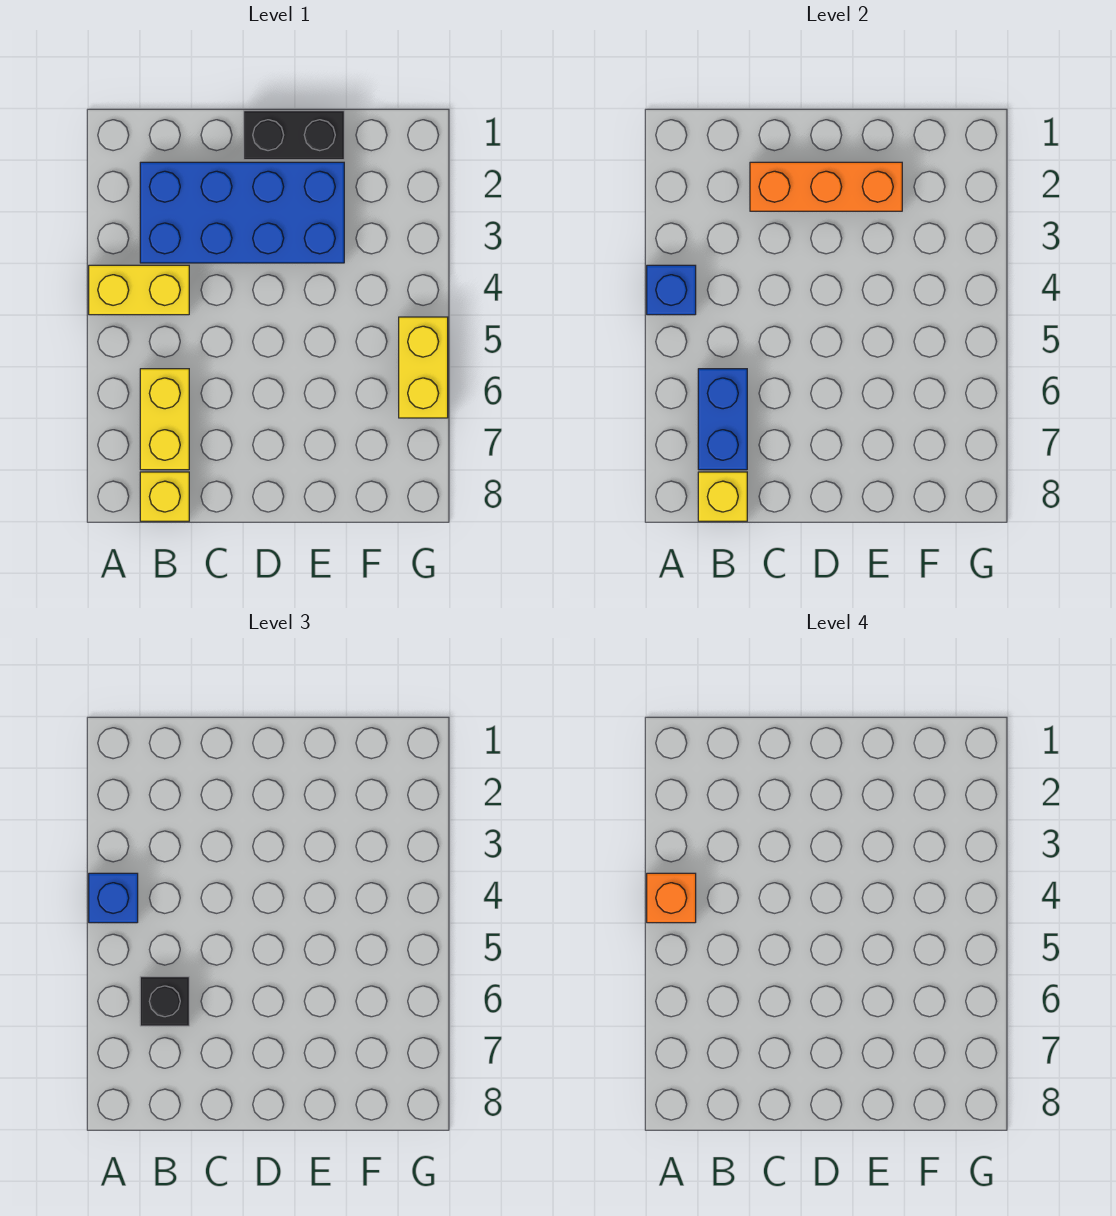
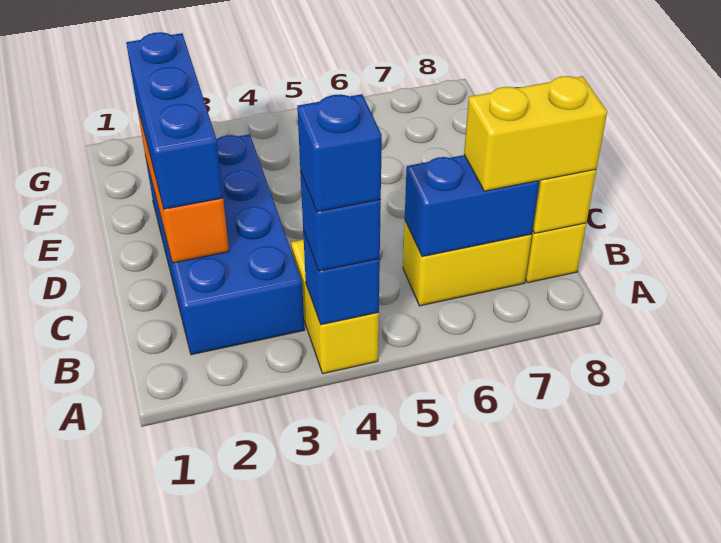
orange 1x1 brick [647,873,696,923] -> blue 1x1 brick [297,94,382,212]
black 1x1 brick [140,977,189,1026] -> none
none -> blue 1x3 brick [126,32,223,209]
black 1x2 brick [244,111,344,160] -> none
yellow 1x2 brick [399,317,448,418] -> yellow 1x2 brick moved to [464,76,607,191]

